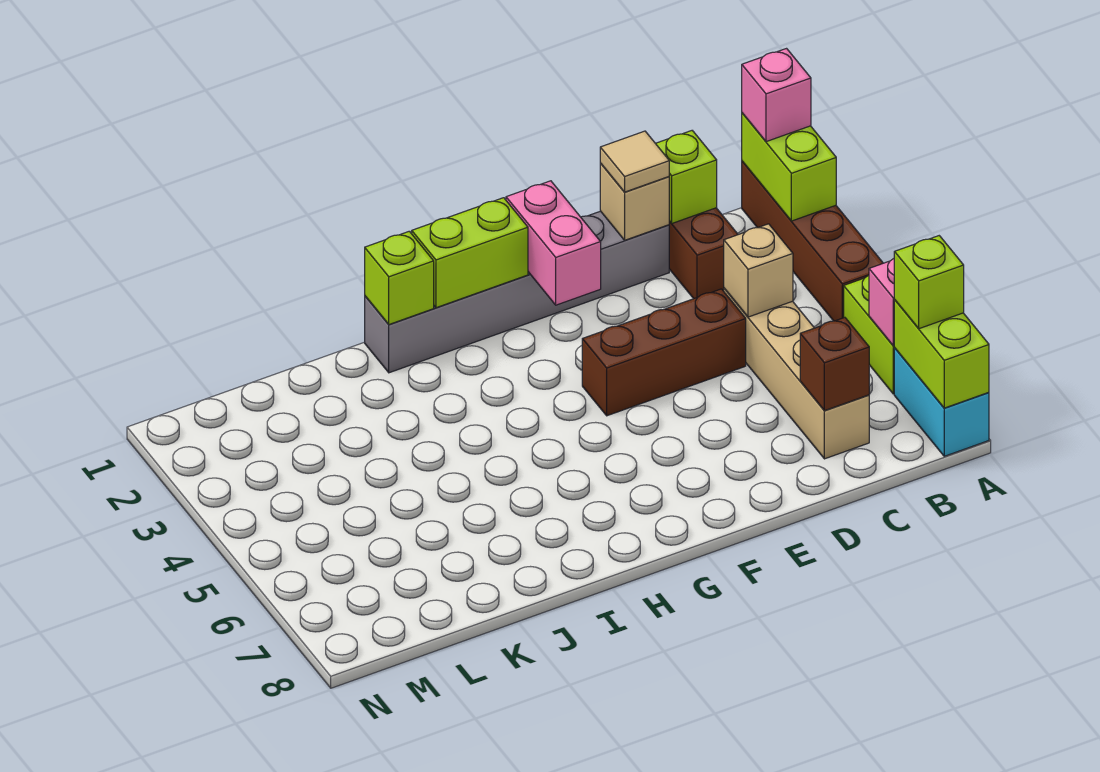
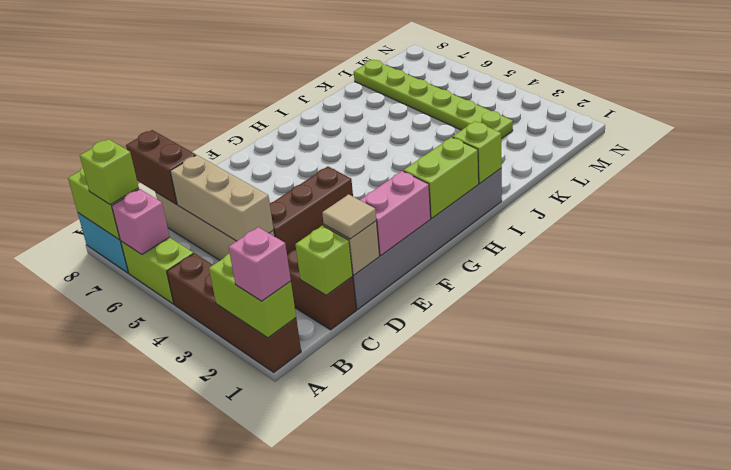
tan 1x1 brick [724,224,793,317] -> tan 1x3 brick [170,155,274,241]
brown 1x1 brick [800,318,869,411] -> brown 1x2 brick [126,130,196,204]
pink 1x2 brick [506,181,601,305] -> pink 1x2 brick turned to [360,171,431,255]
none -> lime 1x6 plate [354,60,513,139]

